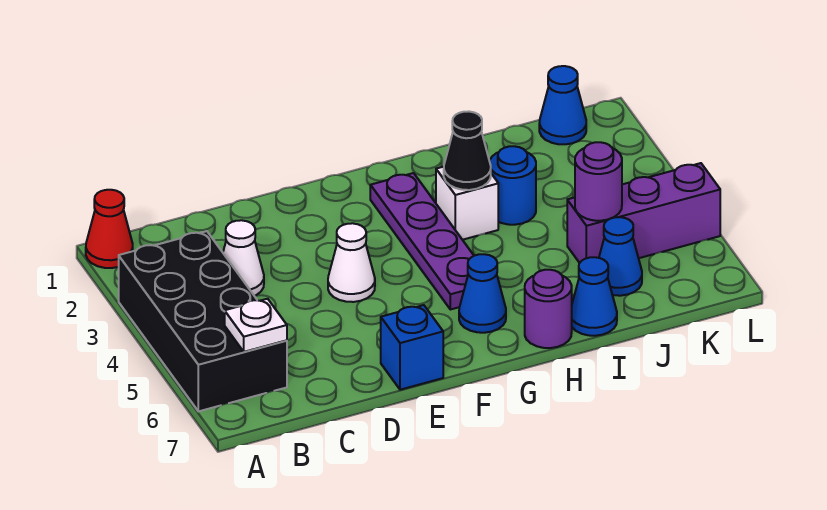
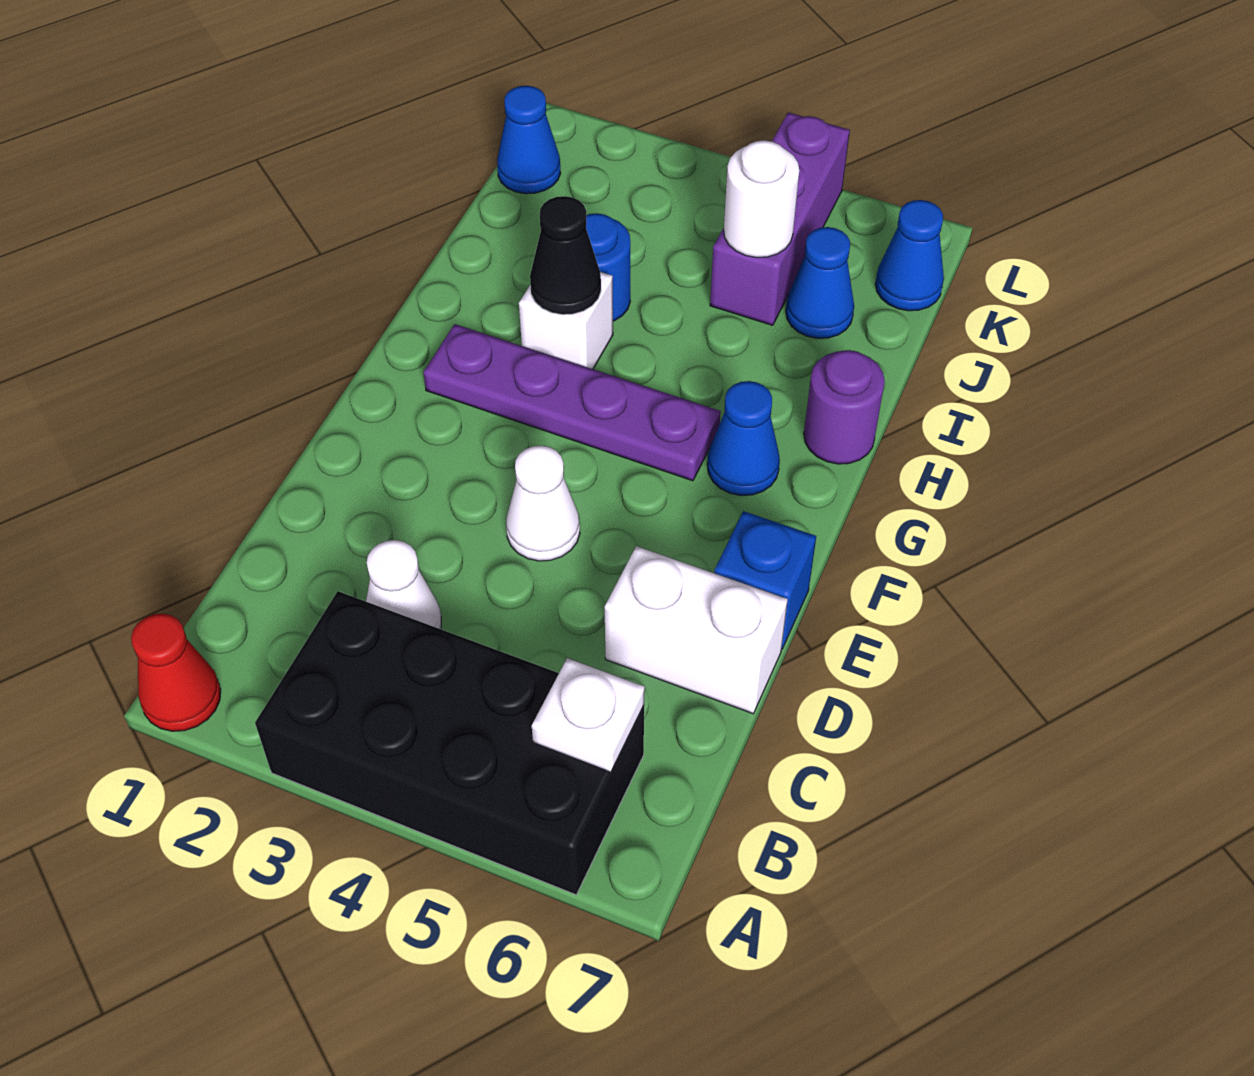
none -> white 1x2 brick [605,546,788,714]
blue 1x1 cone [572,257,617,336] -> blue 1x1 cone moved to [875,200,944,311]
purple 1x1 round brick [575,142,622,221] -> white 1x1 round brick [724,140,799,258]

